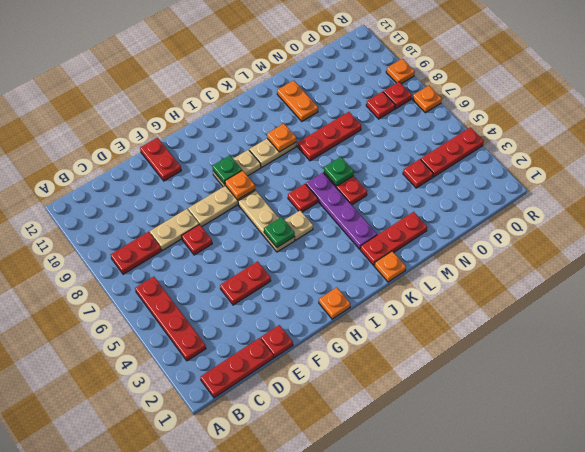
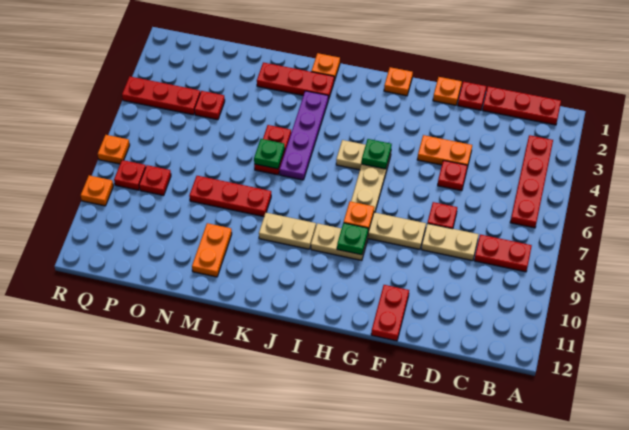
red 1x2 plate [220,261,271,305] -> orange 1x2 plate [417,135,472,167]
red 1x1 plate [288,184,318,212] -> red 1x1 plate moved to [438,160,467,191]
orange 1x1 plate [267,124,296,152] -> orange 1x1 plate moved to [433,77,462,105]

